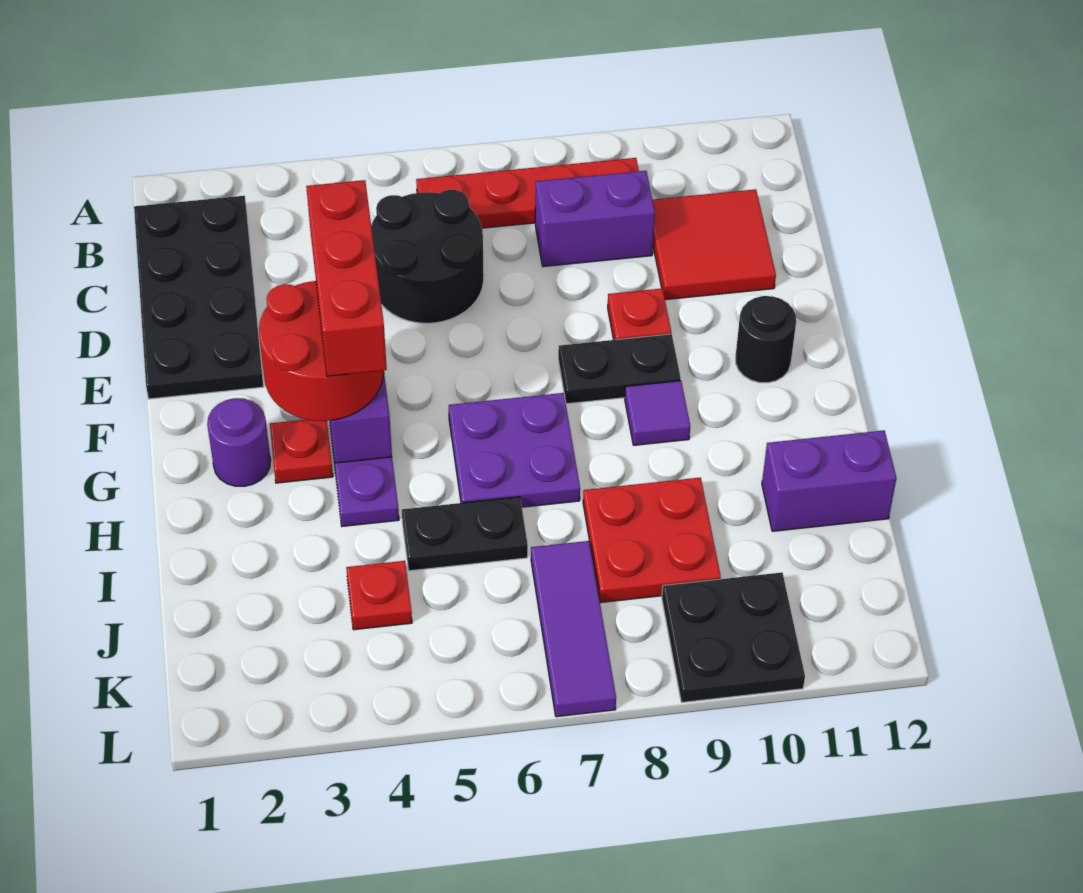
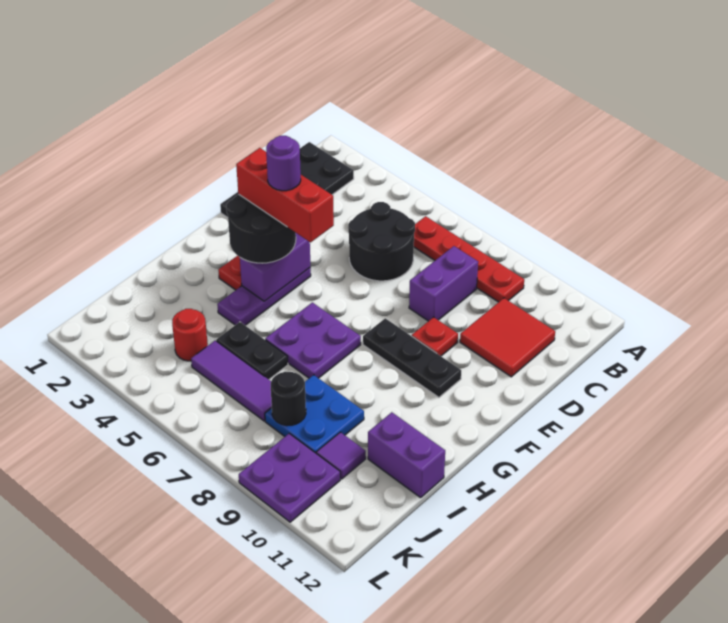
purple 1x2 brick [535,171,655,267] -> purple 1x2 brick turned to [409,246,478,321]
red 1x3 brick [306,180,387,376] -> red 1x3 brick turned to [236,148,334,242]
red 2x2 round brick [259,281,384,421] -> black 2x2 round brick [226,194,296,263]
black 1x2 plate [558,334,681,404] -> black 1x3 plate [363,318,461,397]
black 1x1 round brick [736,296,796,383] -> black 1x1 round brick moved to [271,372,306,426]
purple 1x1 round brick [207,398,271,486] -> purple 1x1 round brick moved to [266,136,301,191]
purple 1x1 tile [625,381,690,445] -> purple 1x1 tile moved to [316,432,366,479]
red 2x2 plate [583,478,721,603] -> blue 2x2 plate [265,375,364,453]
red 1x1 plate [346,561,412,630] -> red 1x1 round brick [172,309,208,361]
purple 1x3 tile [531,541,616,717] -> purple 1x3 tile turned to [191,341,272,421]
black 2x2 plate [662,573,805,702] -> purple 2x2 plate [239,434,340,522]

